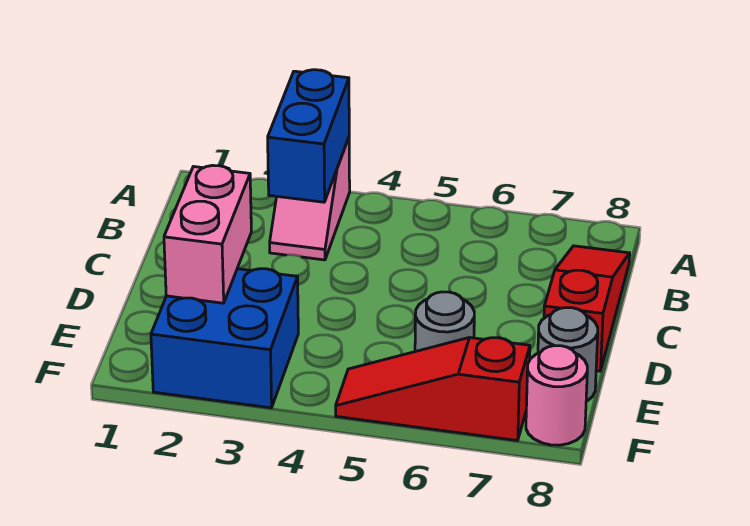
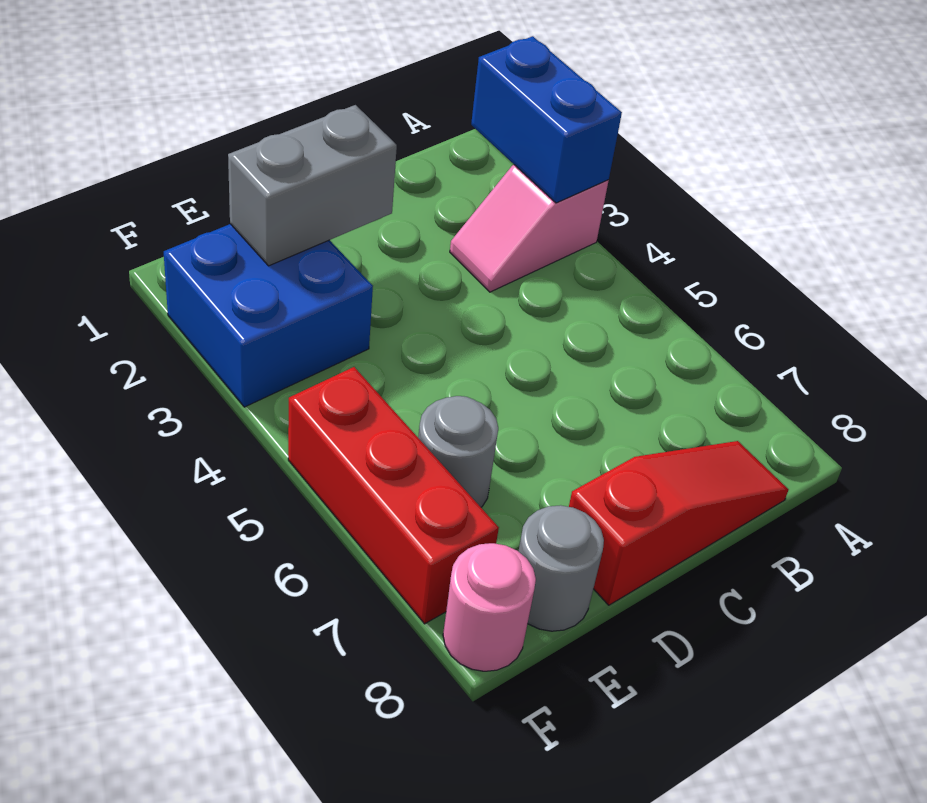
blue 1x2 brick [268,70,349,202] -> blue 1x2 brick turned to [471,36,622,203]
pink 1x2 brick [164,165,251,303] -> grey 1x2 brick [228,105,397,266]
red 1x3 slope [336,338,530,441] -> red 1x3 brick [288,367,499,624]

